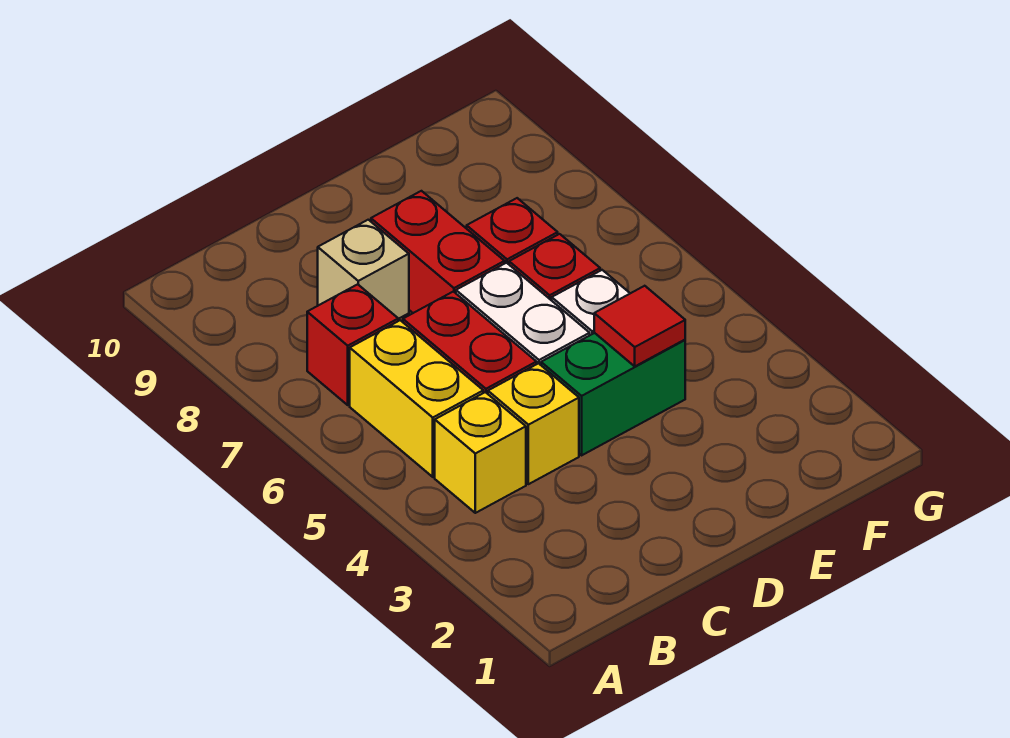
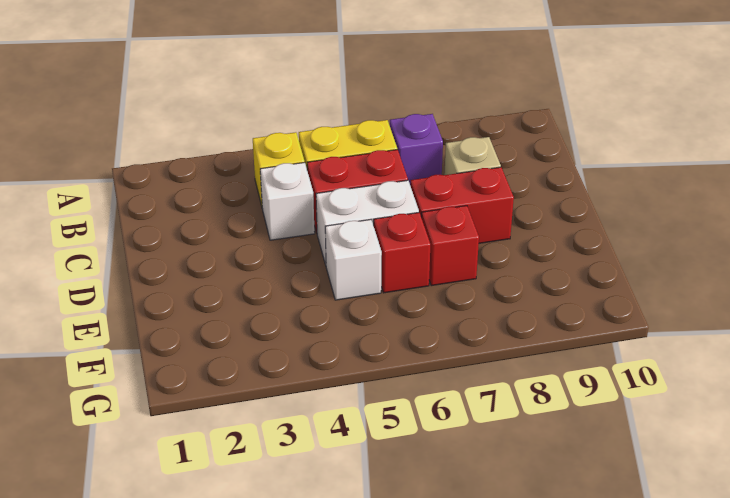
red 1x1 brick [307,284,398,405] -> purple 1x1 brick [390,114,443,186]
yellow 1x1 brick [488,363,579,484] -> white 1x1 brick [260,162,315,240]
green 1x2 brick [541,333,685,455] -> none
red 1x1 tile [594,286,685,366] -> none

